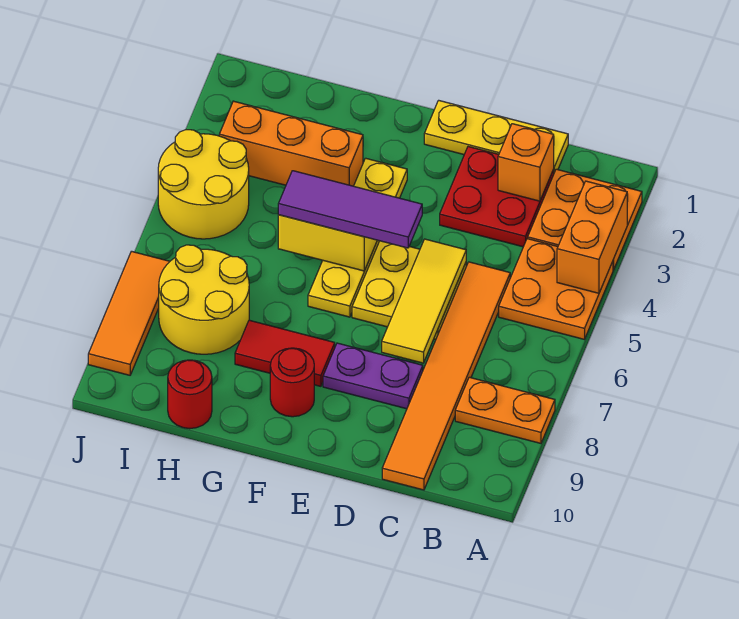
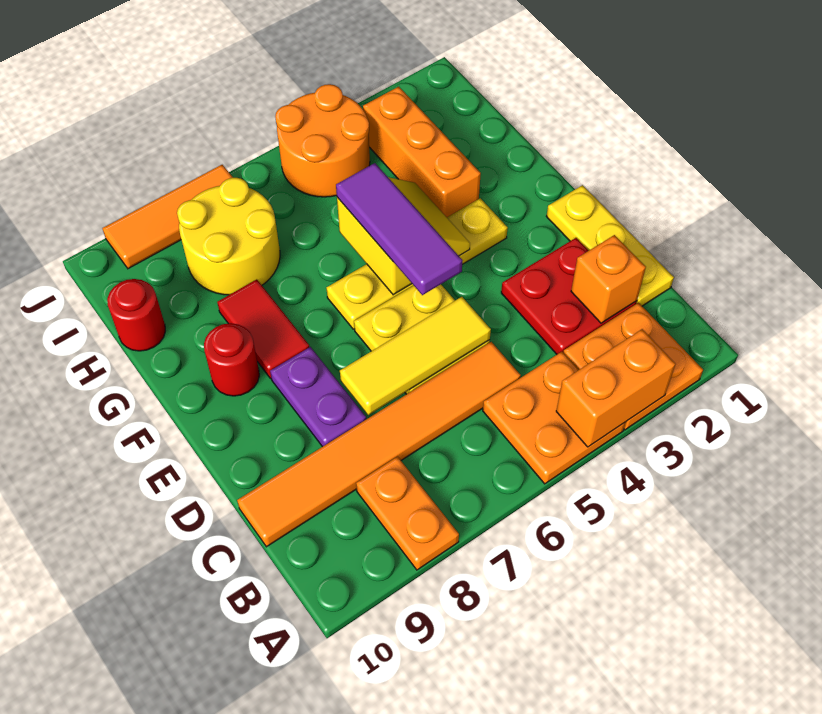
yellow 2x2 round brick [158,130,249,239] -> orange 2x2 round brick [275,84,370,197]

